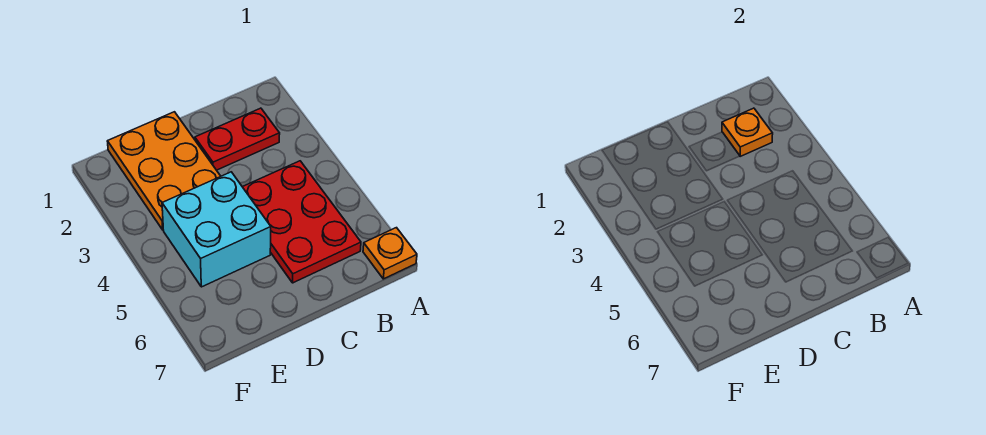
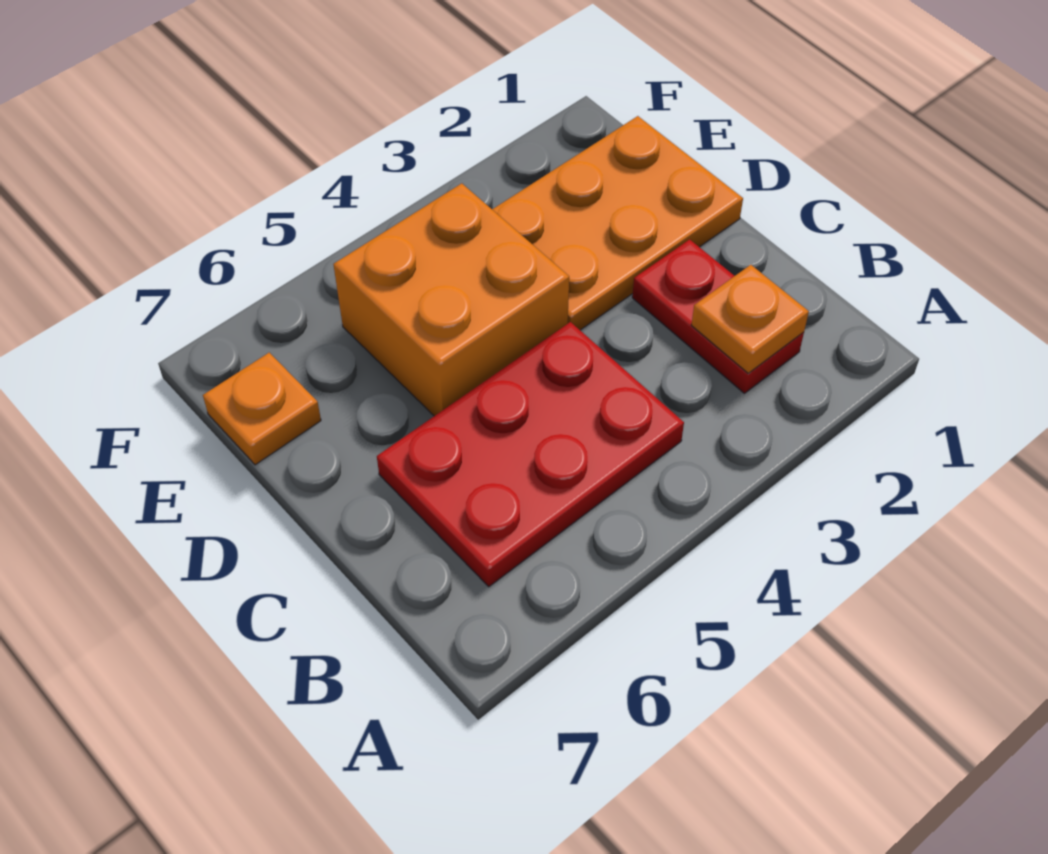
orange 1x1 plate [363,228,417,279] -> orange 1x1 plate moved to [203,352,321,465]
cyan 2x2 brick [162,172,271,287] -> orange 2x2 brick [333,183,569,416]

